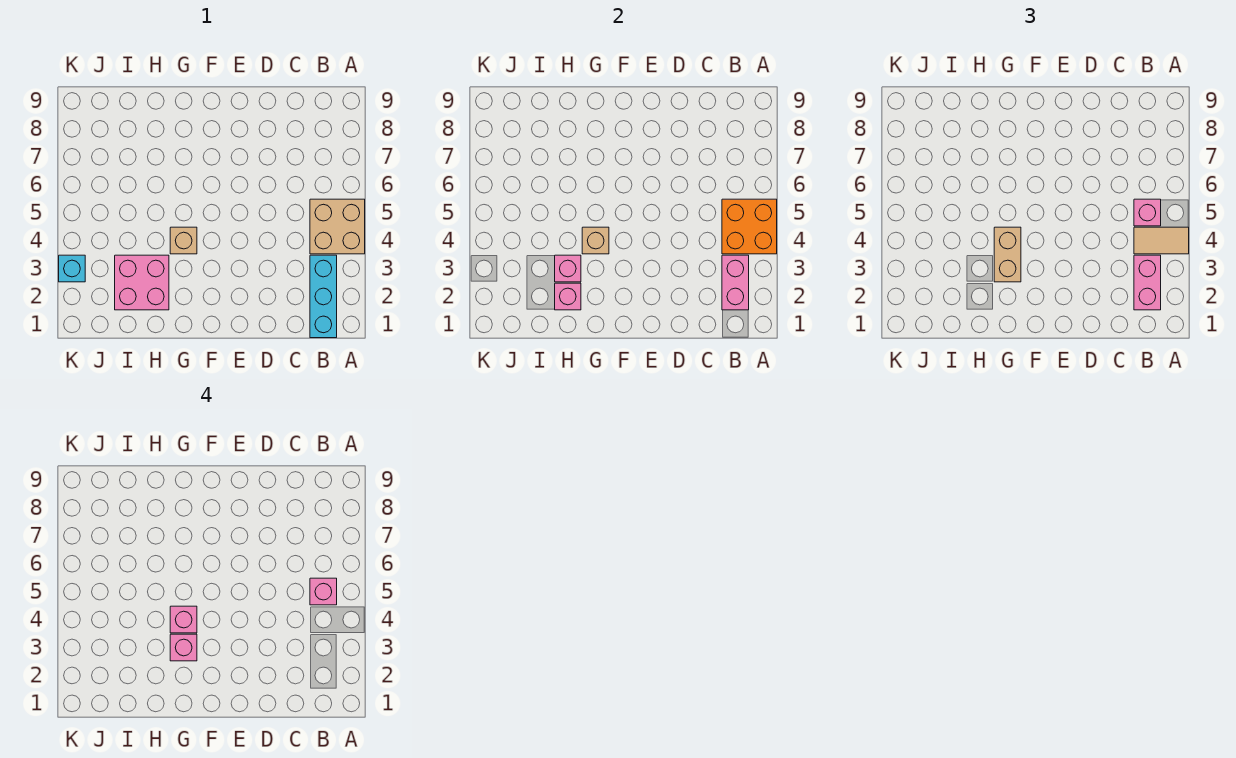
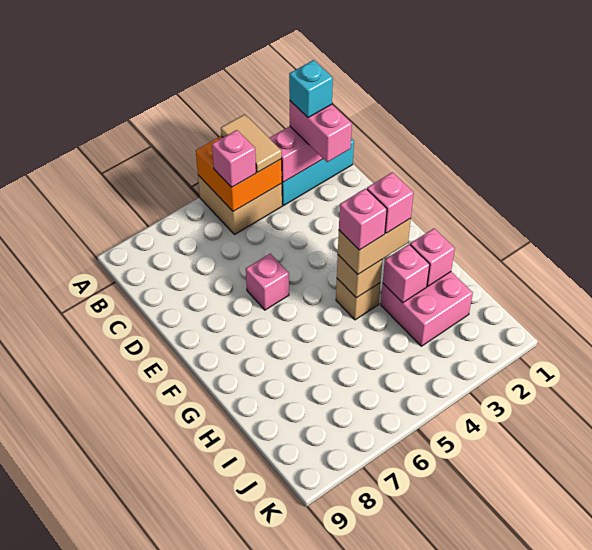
pink 1x2 brick [1134,255,1161,310] -> pink 1x2 brick turned to [290,101,352,162]
pink 1x1 brick [310,578,337,605] -> pink 1x1 brick moved to [246,254,289,310]
cyan 1x1 brick [59,255,85,282] -> cyan 1x1 brick moved to [289,60,333,118]

